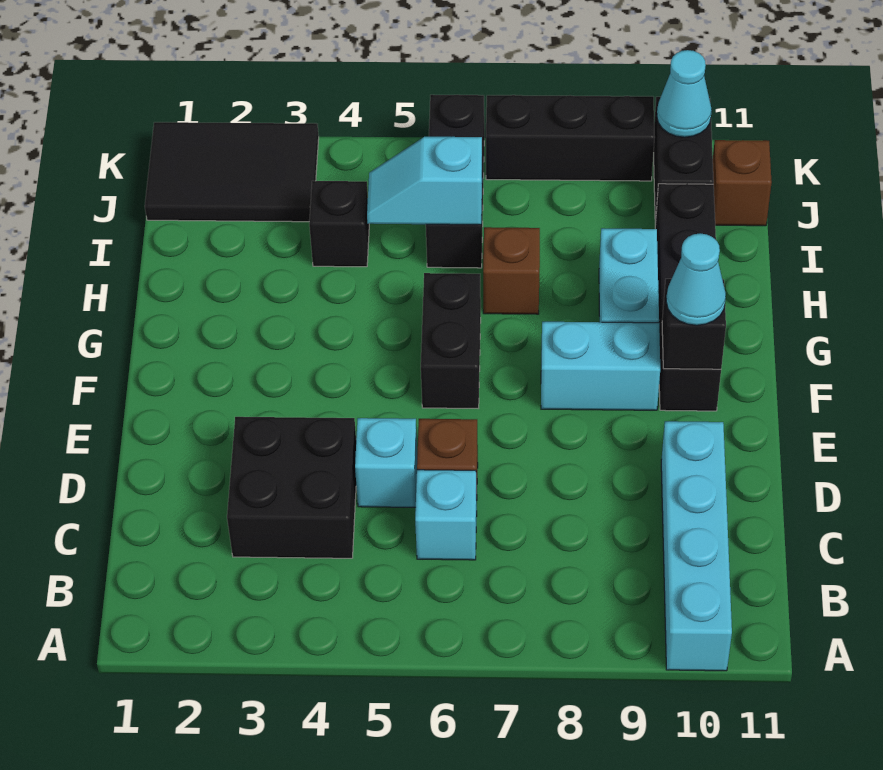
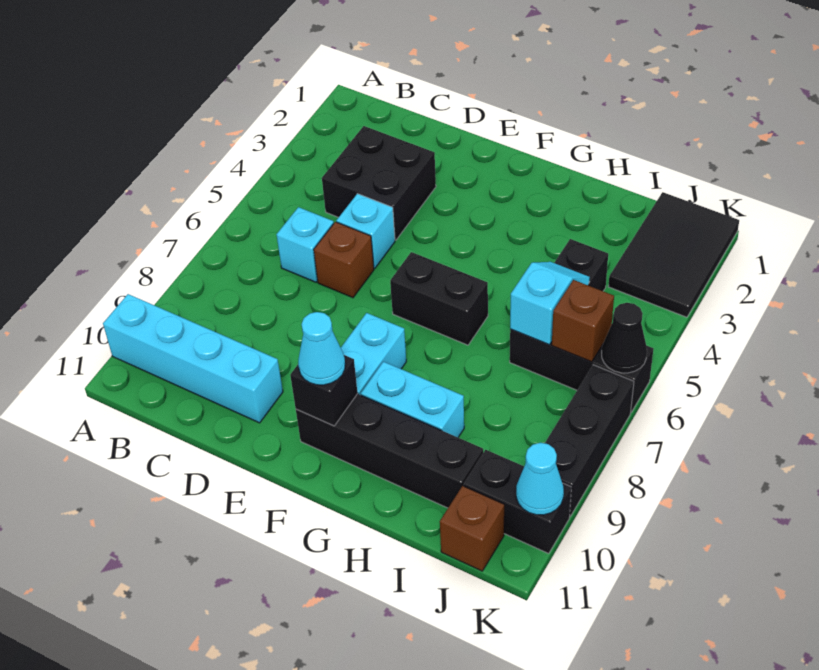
brown 1x1 brick [483,227,540,314] -> brown 1x1 brick moved to [552,280,614,362]
none -> black 1x1 cone [602,303,647,373]

